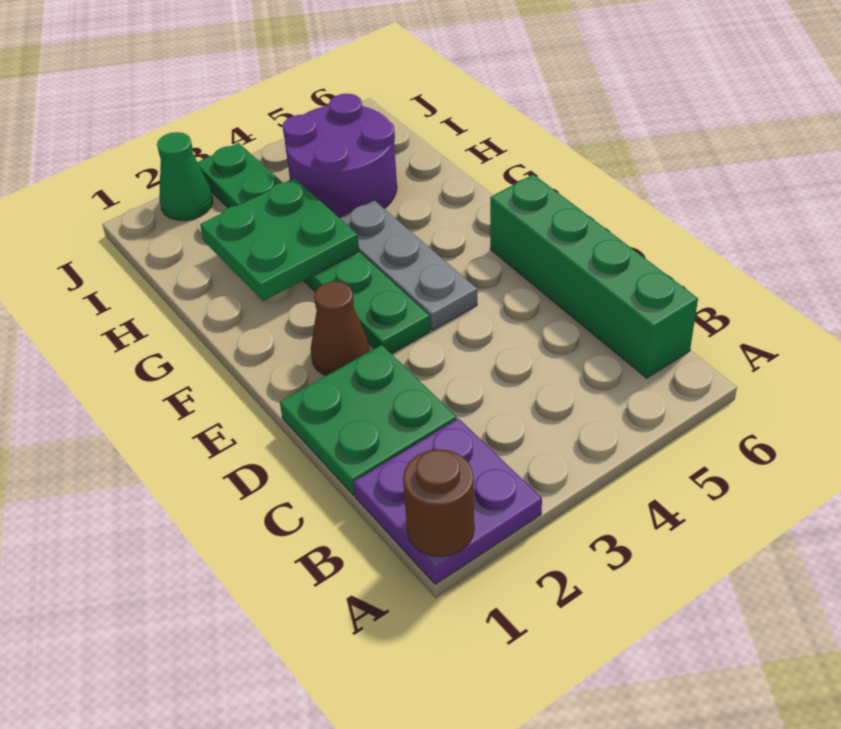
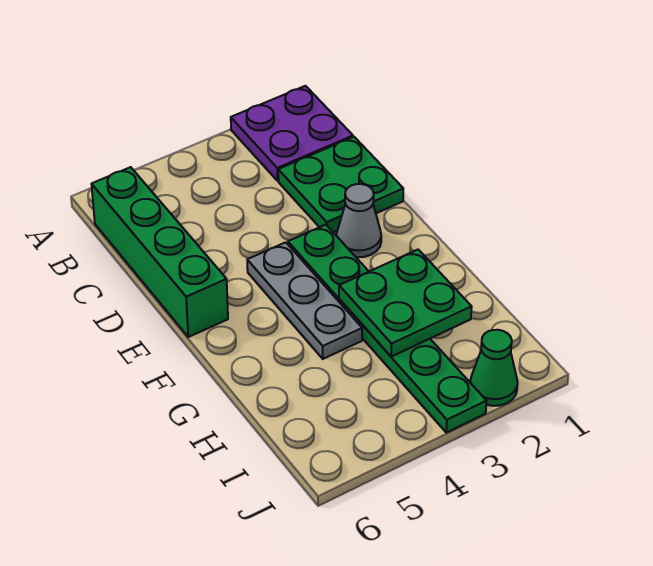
brown 1x1 round brick [403,449,474,557] -> none
brown 1x1 cone [311,282,369,376] -> grey 1x1 cone [336,184,381,257]
purple 2x2 round brick [283,94,397,218] -> none

